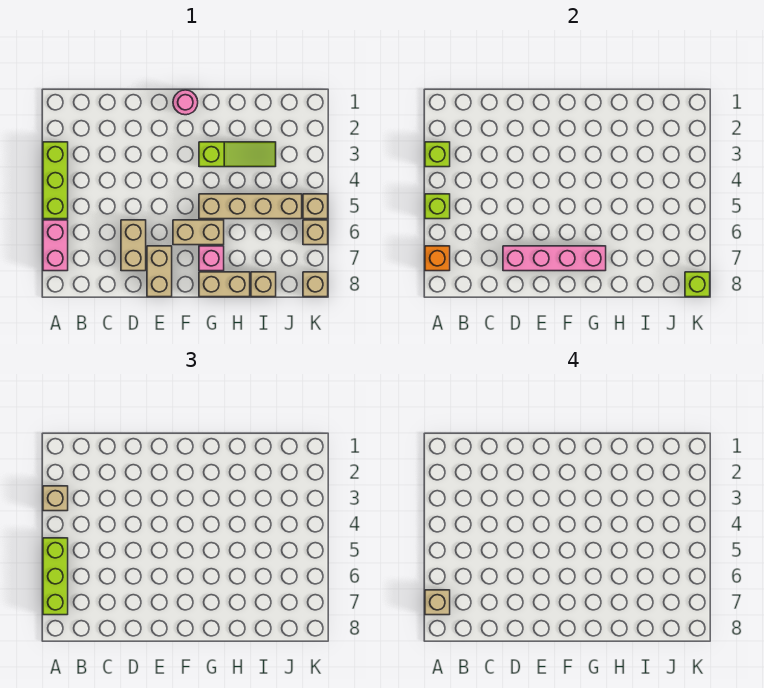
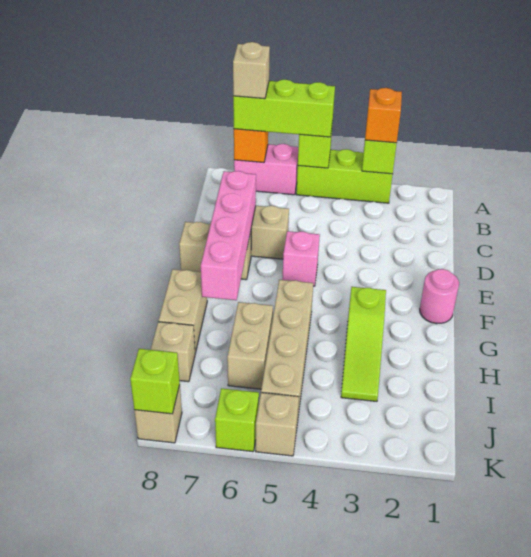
tan 1x1 brick [43,486,68,511] -> orange 1x1 brick [365,88,402,143]
tan 1x2 brick [173,220,224,245] -> tan 1x2 brick moved to [227,302,273,389]
pink 1x1 brick [199,246,224,271] -> pink 1x1 brick moved to [282,231,320,286]
tan 1x1 brick [303,220,328,245] -> lime 1x1 brick [215,388,259,452]

